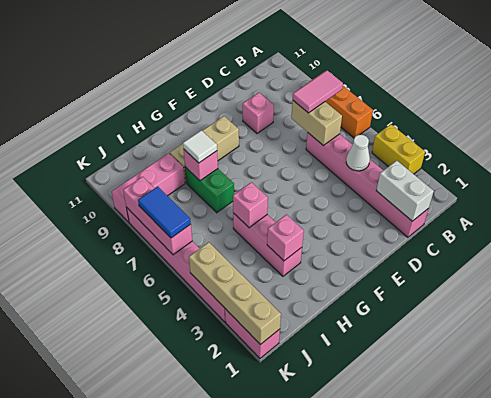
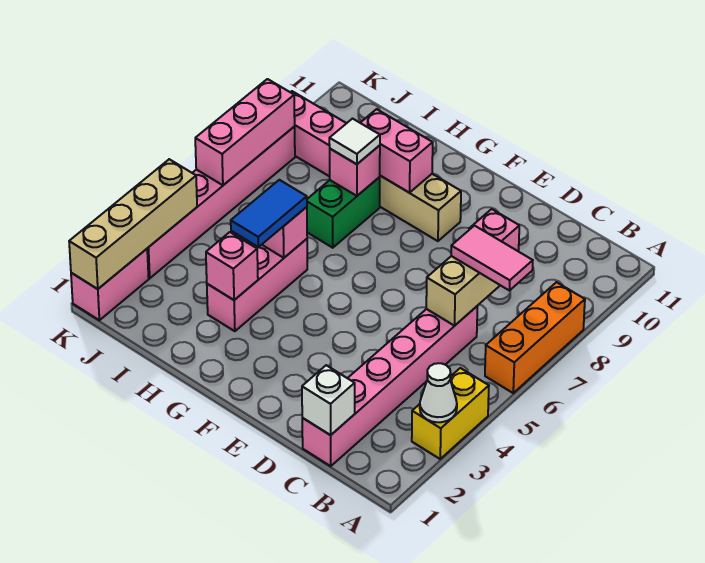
white 1x2 brick [376,161,434,221] -> white 1x1 brick [302,365,355,435]
white 1x1 cone [346,135,370,171] -> white 1x1 cone moved to [420,363,457,422]
none -> pink 1x2 brick [360,109,433,193]
blue 1x2 tile [138,186,191,238] -> blue 1x2 tile moved to [231,180,307,247]

